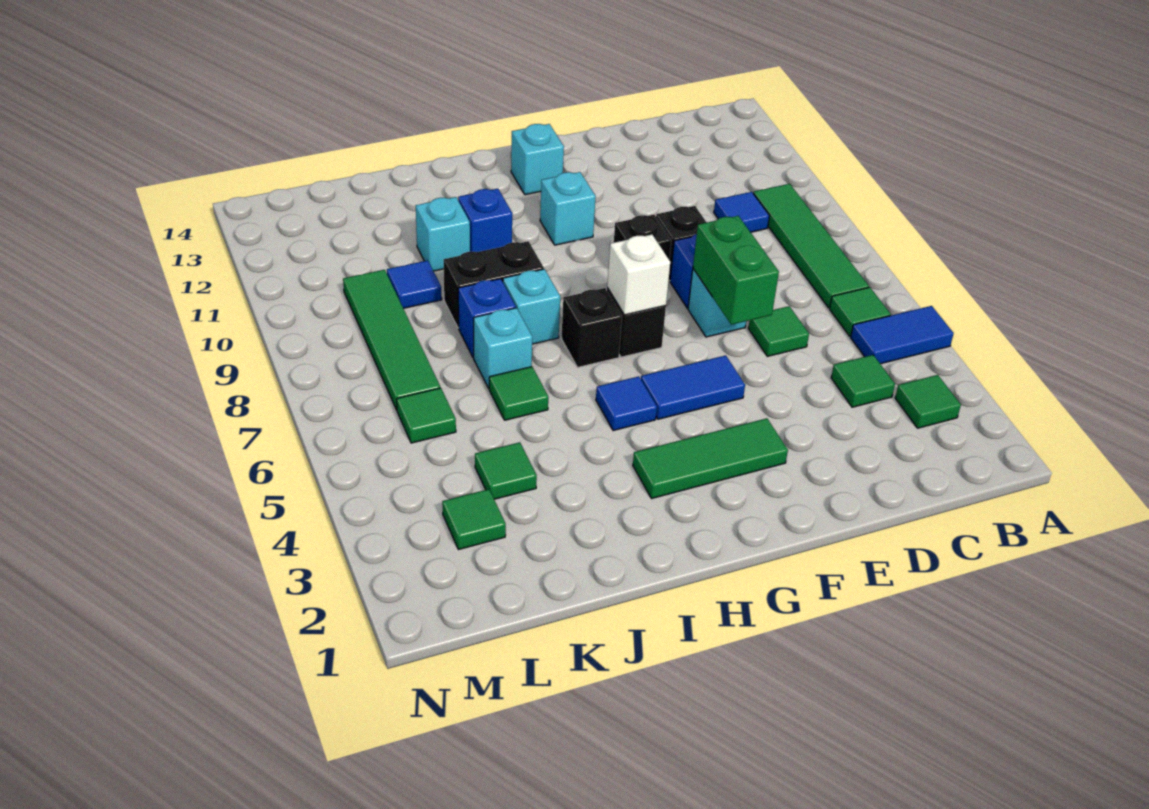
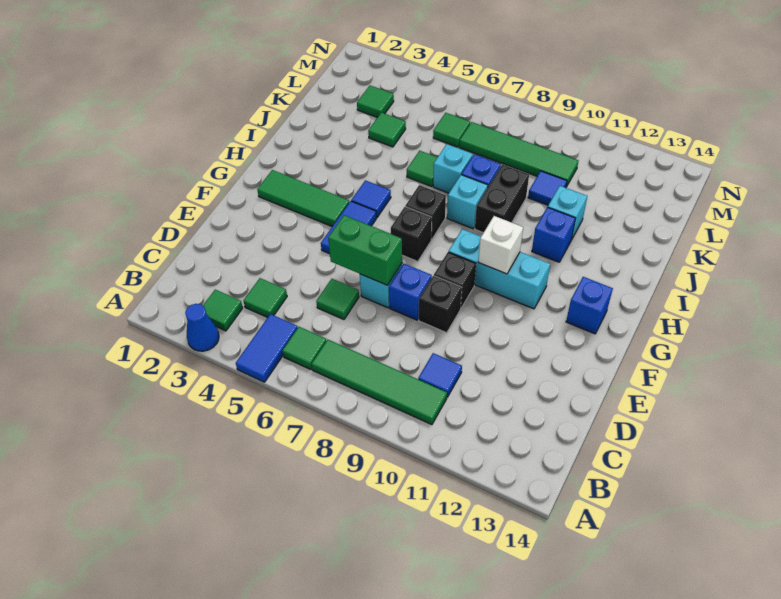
none -> blue 1x1 cone [185,304,219,351]
green 1x3 tile [633,418,788,499] -> green 1x3 tile turned to [257,170,349,226]
white 1x1 brick [607,235,670,315] -> white 1x1 brick moved to [478,216,523,274]
cyan 1x1 brick [540,172,596,245] -> cyan 1x3 brick [449,229,550,309]
cyan 1x1 brick [511,124,564,195] -> blue 1x1 brick [566,277,613,334]

